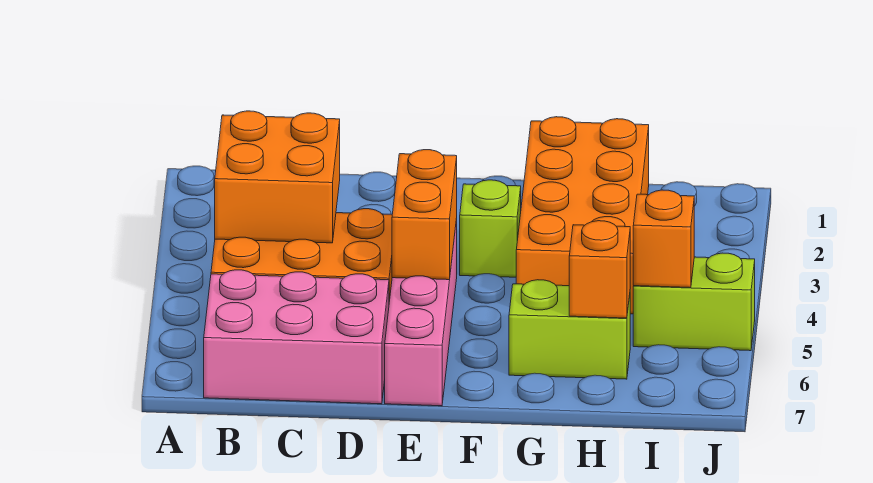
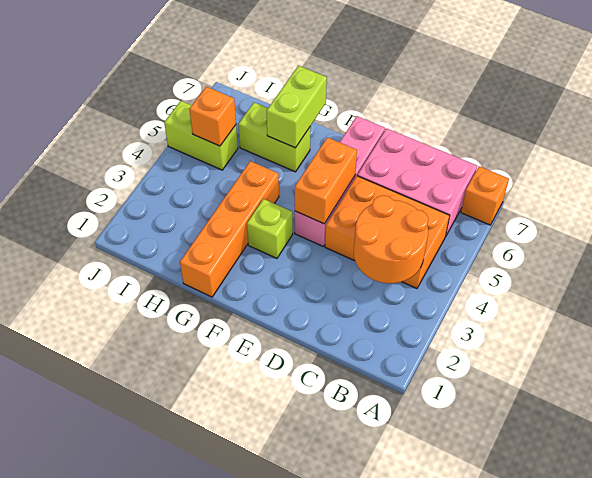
orange 2x2 brick [215,111,340,243] -> orange 2x2 round brick [354,195,428,283]
orange 2x4 brick [516,117,649,314] -> orange 1x4 brick [180,161,279,297]
none -> lime 1x2 brick [267,66,327,148]
orange 1x1 brick [569,221,630,318] -> orange 1x1 brick moved to [461,166,509,225]

